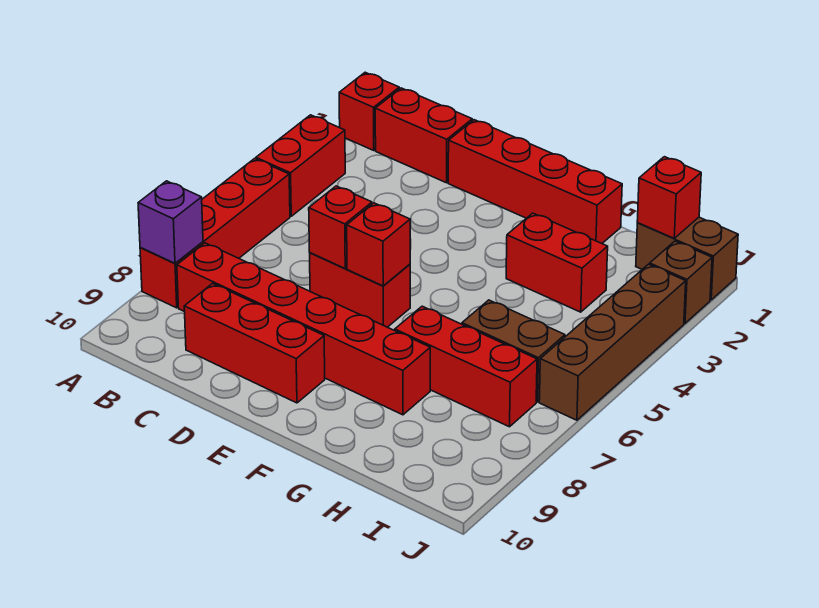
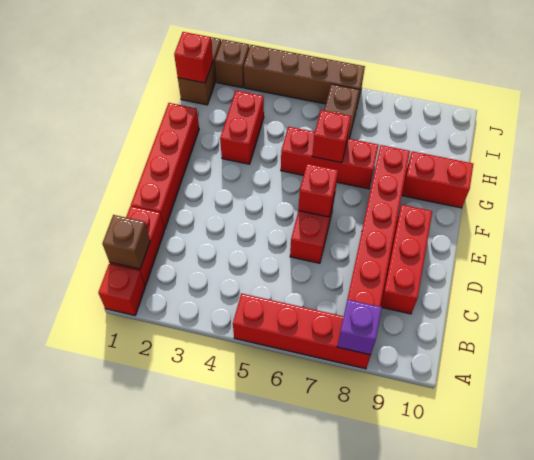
red 1x2 brick [256,115,345,216] -> red 1x2 brick moved to [402,151,473,208]
none -> brown 1x1 brick [102,215,150,269]
red 1x1 brick [309,186,372,269] -> red 1x1 brick moved to [312,110,351,163]
red 1x3 brick [395,306,537,427] -> red 1x3 brick turned to [281,127,379,189]

